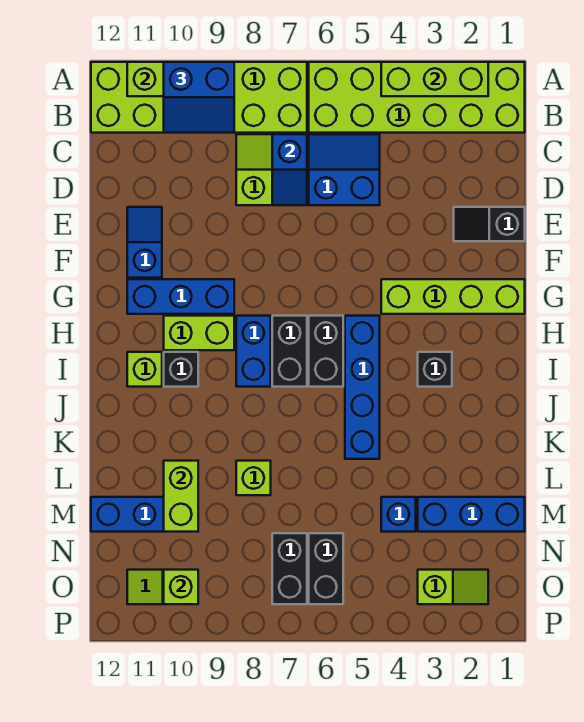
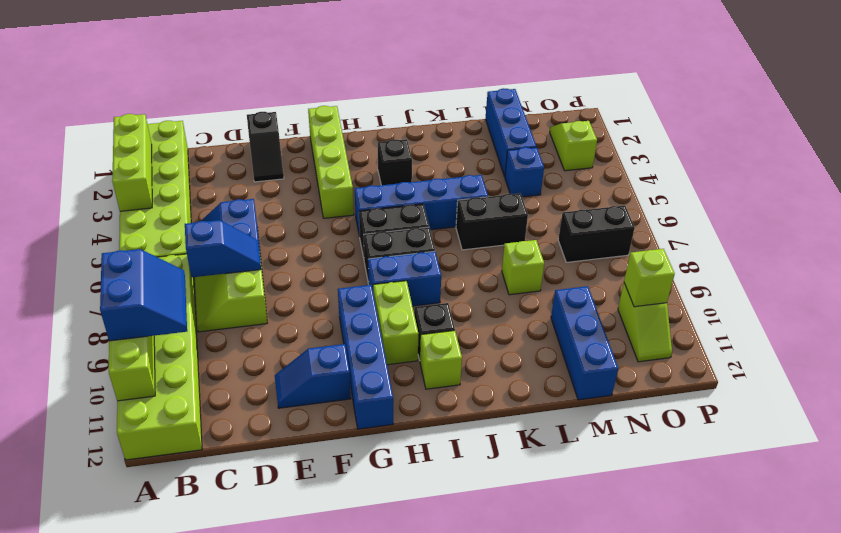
blue 1x3 brick [127,279,234,314] -> blue 1x4 brick [338,285,393,429]
lime 1x2 brick [164,461,198,532] -> none
black 1x2 brick [309,533,343,604] -> black 1x2 brick moved to [456,194,528,250]

